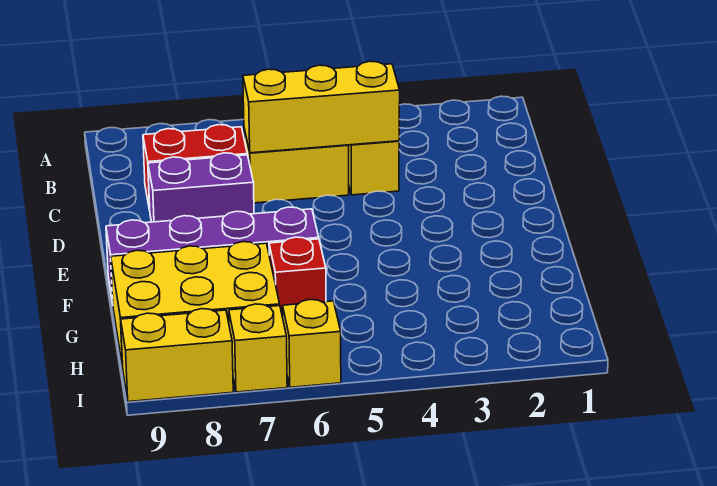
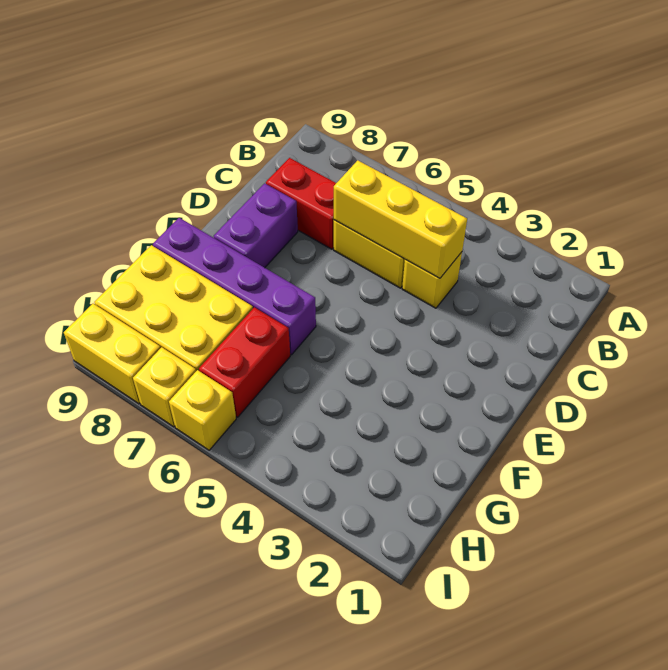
purple 1x2 brick [148,153,254,222] -> purple 1x2 brick turned to [214,183,298,268]
red 1x1 brick [269,237,326,317] -> red 1x2 brick [199,307,290,417]

